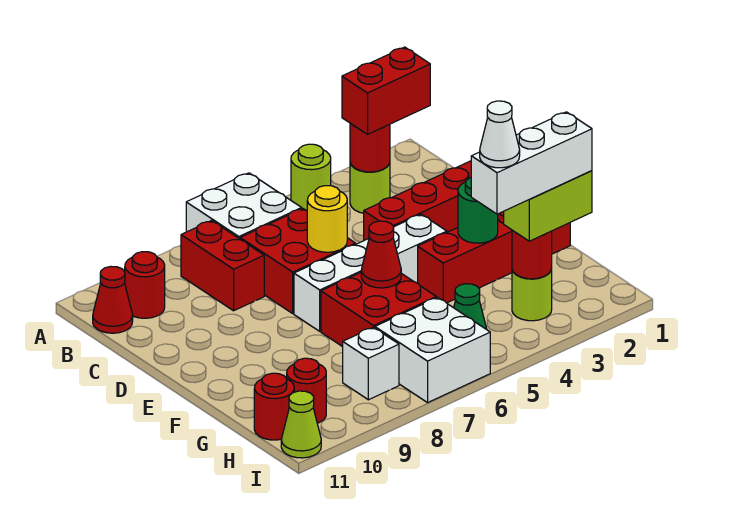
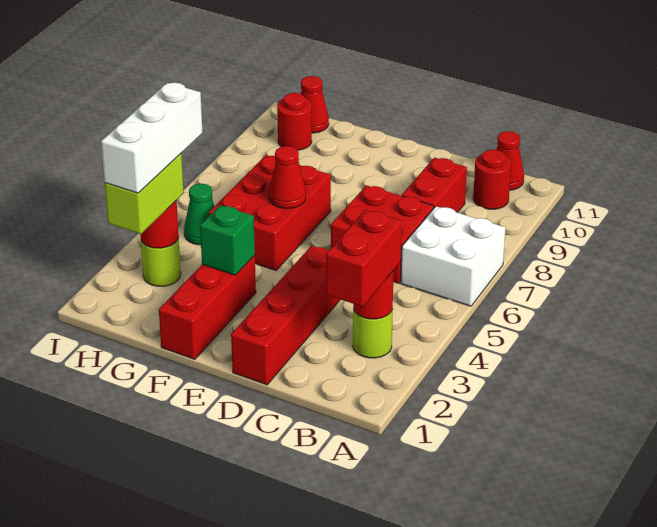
lime 1x1 round brick [291,144,331,211] -> none
red 1x2 brick [181,221,264,311] -> red 1x2 brick turned to [402,158,467,213]
yellow 1x1 round brick [307,186,347,252] -> none
white 1x4 brick [294,214,447,331] -> none
red 1x4 brick [418,212,570,303] -> red 1x3 brick [159,255,256,359]
green 1x1 round brick [458,178,498,243] -> green 1x1 brick [200,205,255,275]
red 2x2 brick [321,273,436,347] -> red 2x3 brick [209,155,331,270]
white 1x1 cone [480,101,520,168] -> none
white 2x2 brick [375,297,490,403] -> none
white 1x1 brick [343,327,399,400] -> none
red 1x1 round brick [254,373,294,440] -> red 1x1 cone [301,76,329,133]
lime 1x1 cone [281,391,321,458] -> none

